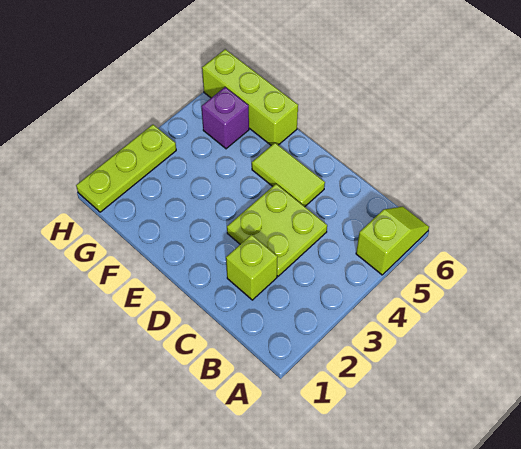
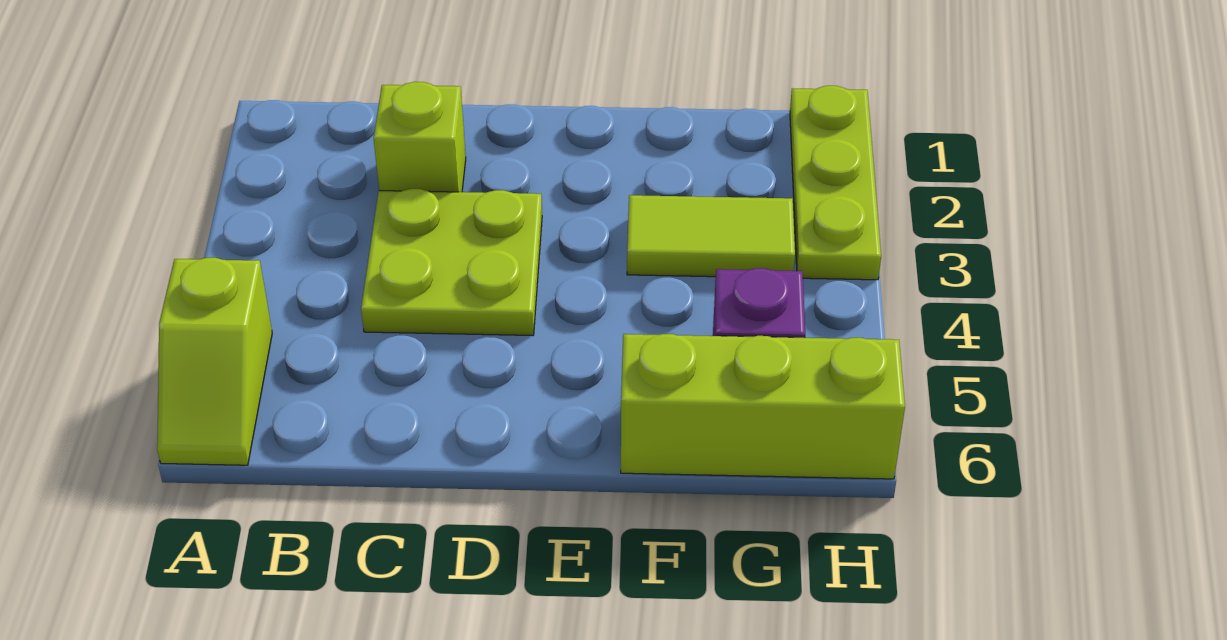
lime 1x2 tile [252,143,325,207] -> lime 1x2 tile moved to [627,195,795,277]

